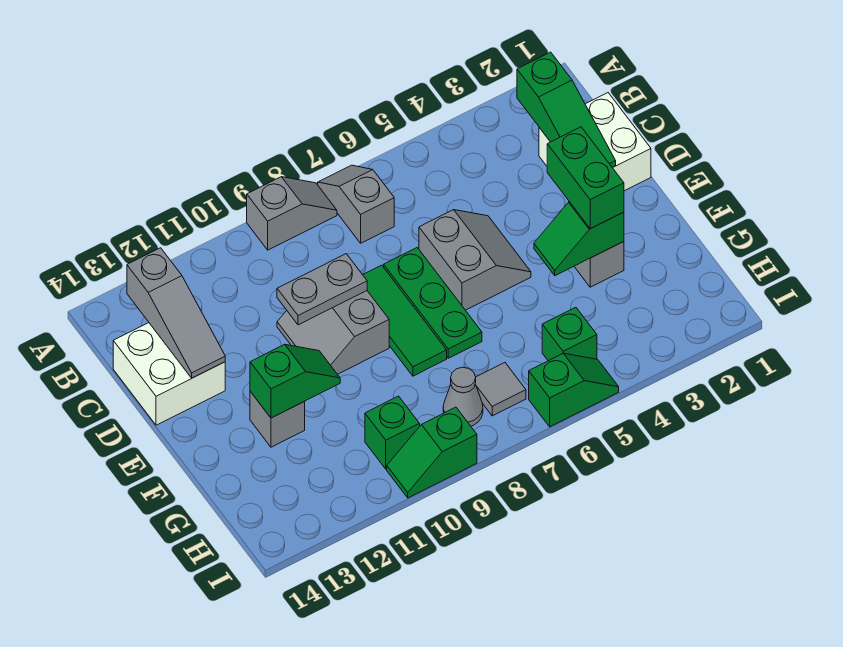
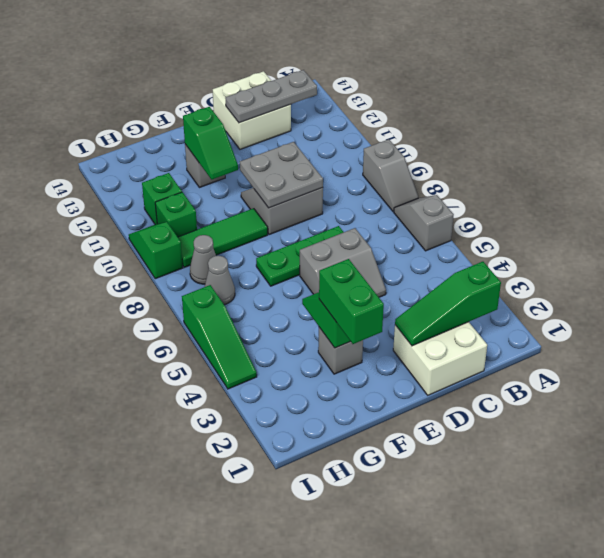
grey 1x2 slope [318,165,394,243] -> grey 1x2 slope turned to [394,195,454,251]
grey 1x3 slope [127,248,225,378] -> grey 1x3 plate [225,70,317,123]
green 1x3 tile [363,265,447,376] -> green 1x3 tile moved to [178,208,268,267]
grey 1x2 plate [277,254,367,325] -> grey 2x2 plate [240,142,323,208]
green 1x2 brick [547,127,624,229] -> green 1x2 brick turned to [319,259,384,344]
green 1x1 brick [542,307,597,361] -> green 1x1 brick moved to [142,173,182,224]
grey 1x1 tile [475,363,526,416] -> grey 1x1 cone [205,256,235,305]
green 1x2 slope [529,353,619,427] -> green 1x3 slope [182,285,257,389]

